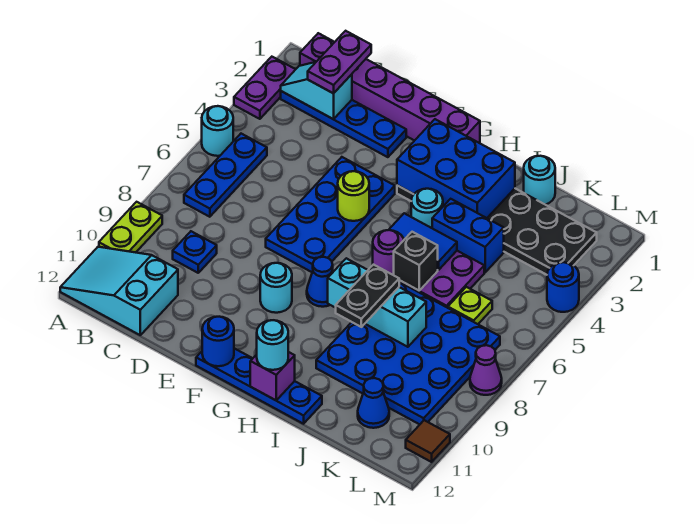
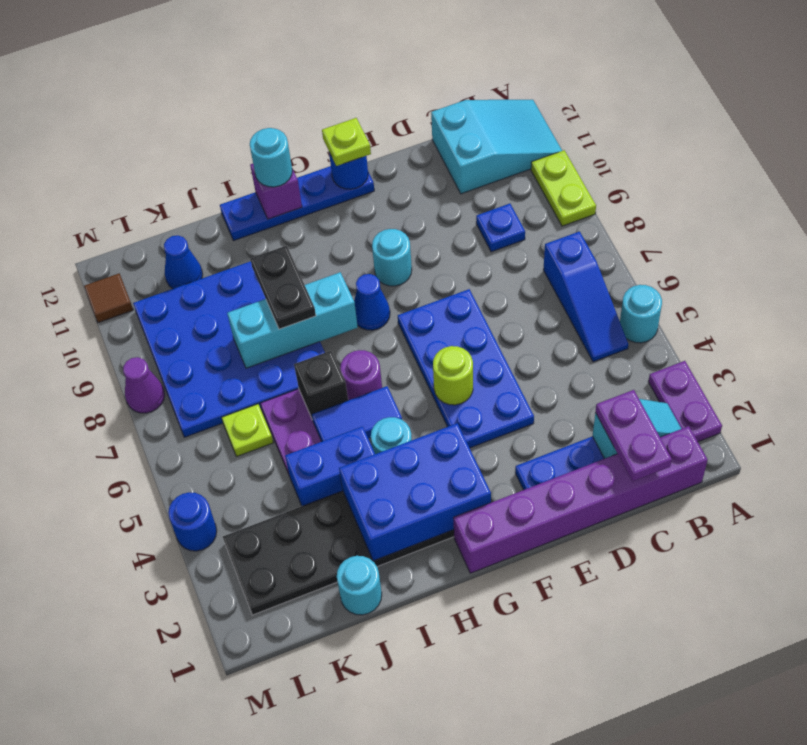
blue 1x3 plate [184,134,267,217] -> blue 1x3 slope [543,232,628,362]
none -> lime 1x1 plate [322,118,371,166]

